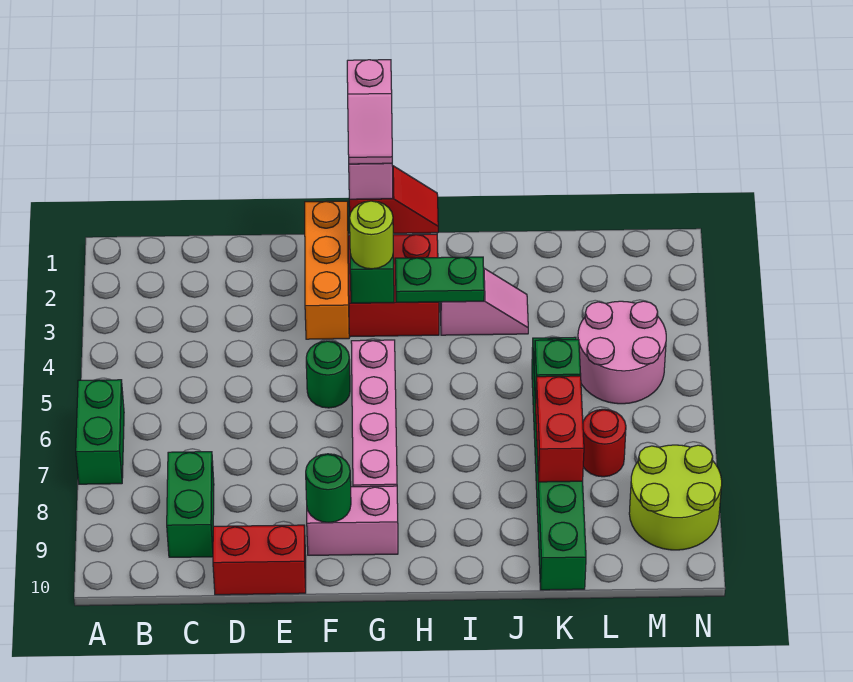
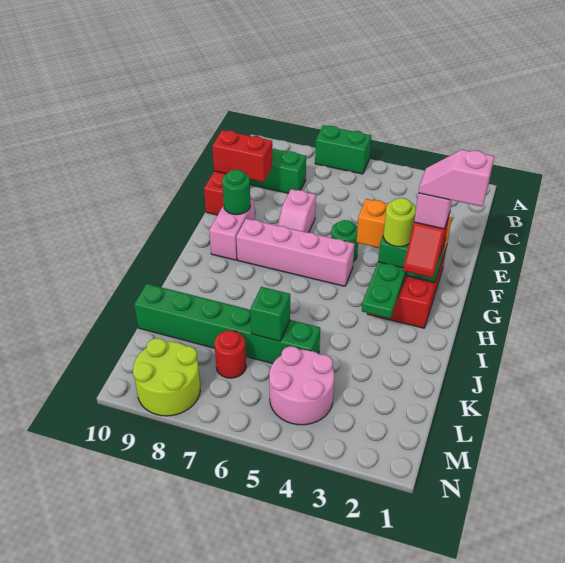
pink 1x2 slope [440,268,528,335] -> pink 1x2 slope moved to [278,189,316,233]
red 1x2 brick [535,376,584,482] -> red 1x2 brick moved to [212,130,272,182]

